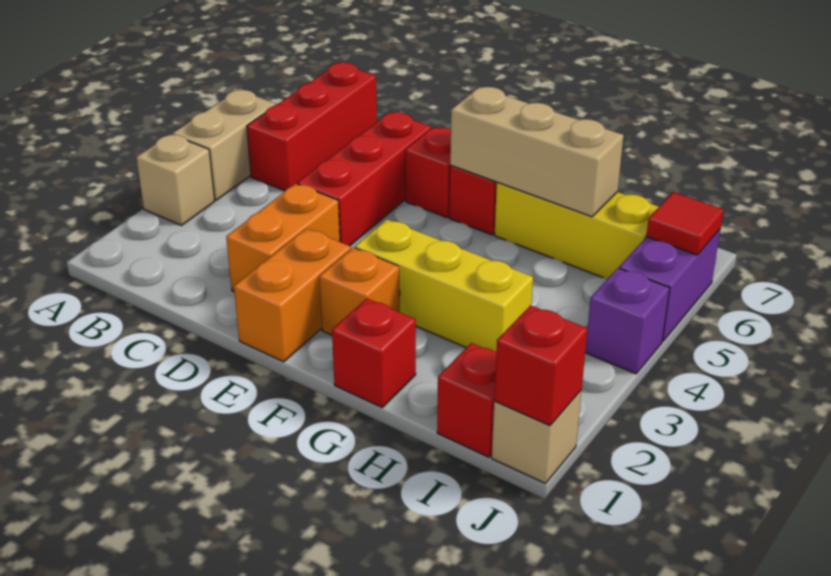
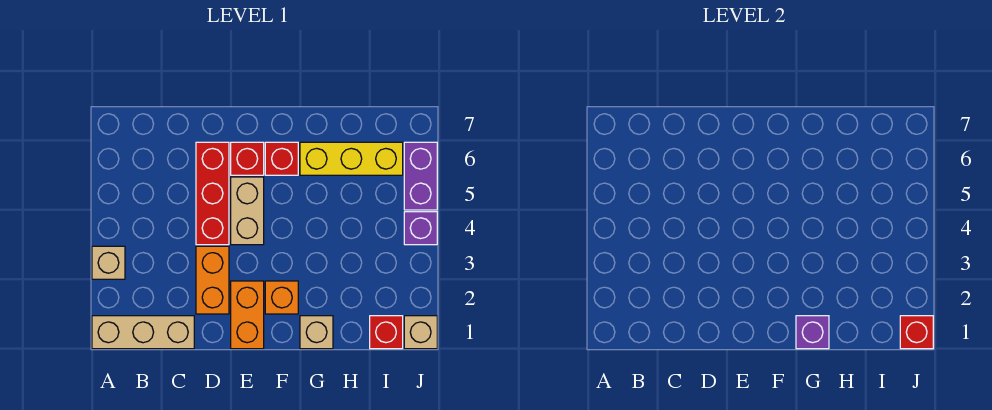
tan 1x2 brick [172,90,276,200] -> tan 1x2 brick moved to [231,177,264,245]
red 1x3 brick [247,62,377,191] -> none
yellow 1x3 brick [355,219,533,353] -> none
tan 1x3 brick [450,87,624,217] -> tan 1x3 brick moved to [92,316,194,349]
red 1x1 brick [332,299,416,407] -> tan 1x1 brick [300,316,333,349]
none -> purple 1x1 brick [796,316,829,349]
red 1x1 tile [646,192,724,255] -> none

